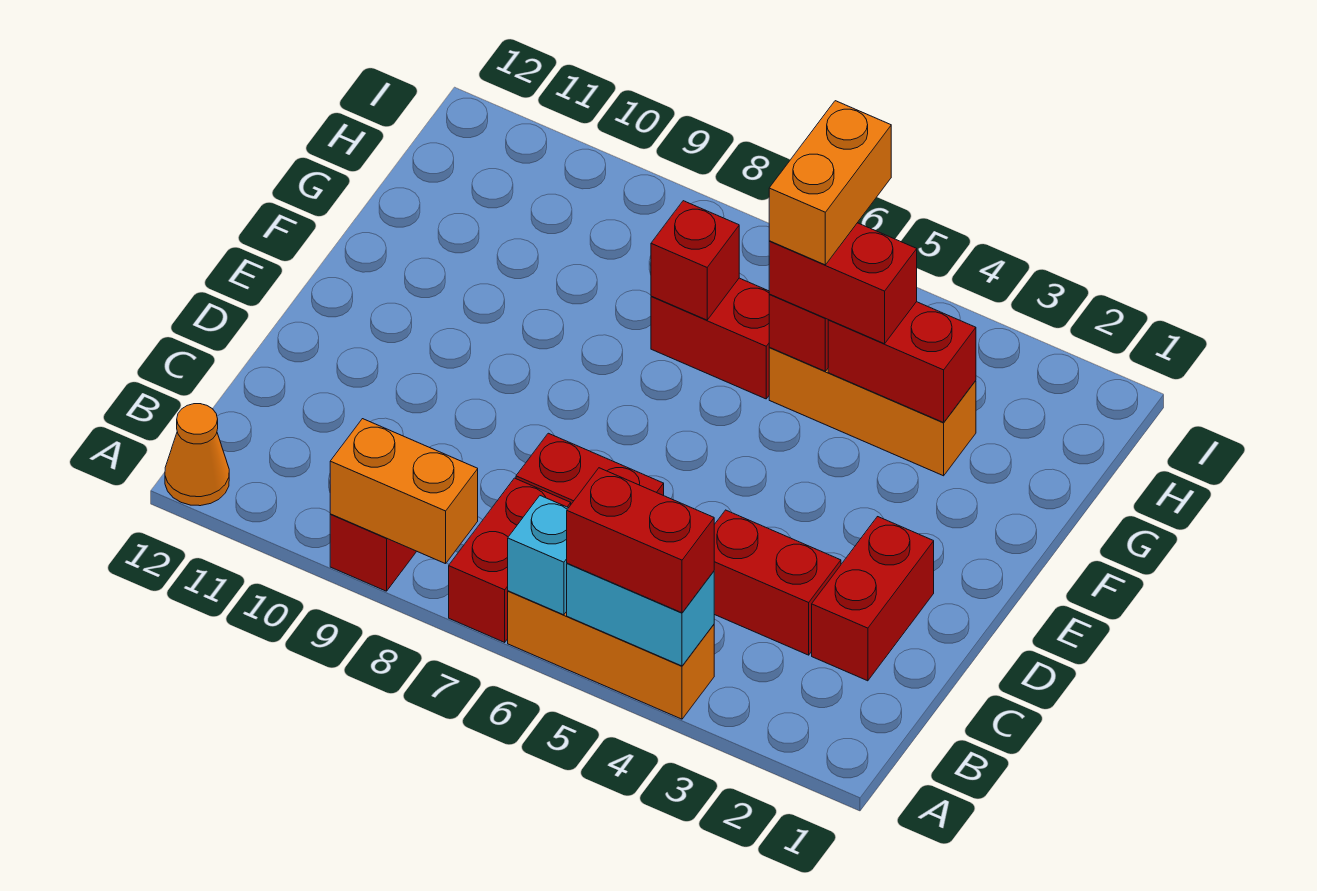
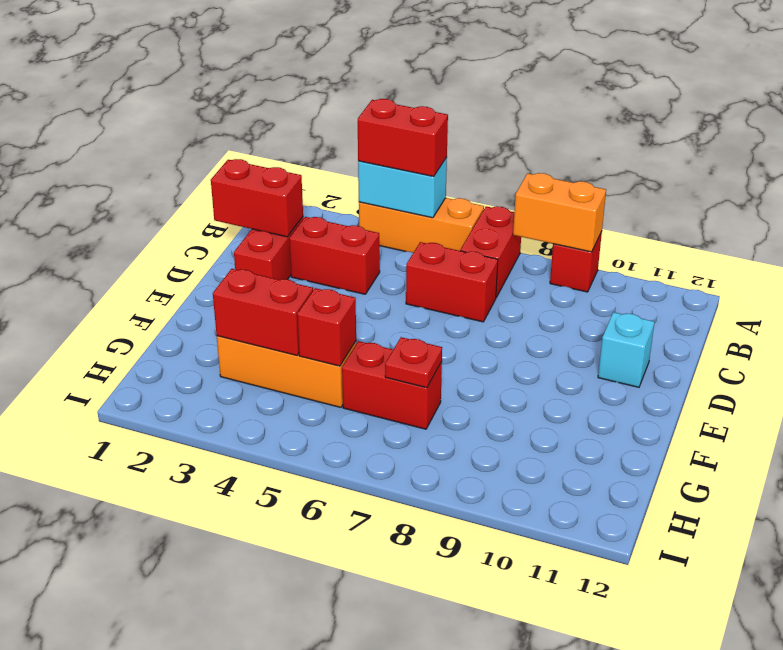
cyan 1x1 brick [508,496,568,615] -> cyan 1x1 brick moved to [598,312,654,387]
orange 1x1 cone [165,404,229,506] -> none
red 1x2 brick [769,223,917,344] -> red 1x2 brick moved to [211,159,303,237]
orange 1x2 brick [769,101,891,265] -> none
red 1x1 brick [651,201,739,320] -> red 1x1 plate [385,337,442,388]

